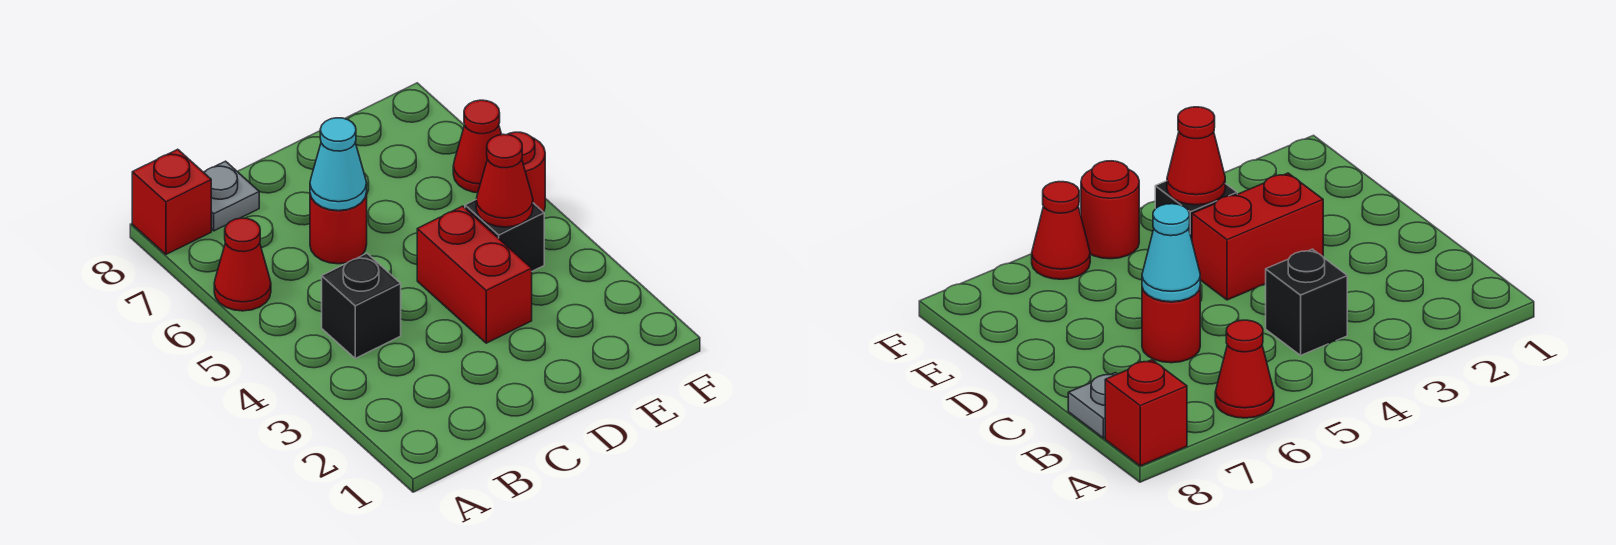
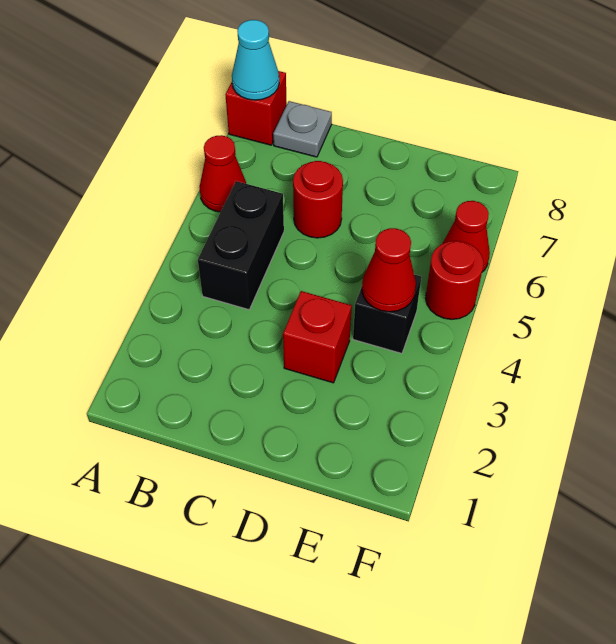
black 1x1 brick [322,253,401,358] -> black 1x2 brick [198,181,284,310]
cyan 1x1 cone [310,118,367,211] -> cyan 1x1 cone moved to [232,20,279,100]
red 1x2 brick [417,206,532,343] -> red 1x1 brick [283,291,352,383]

